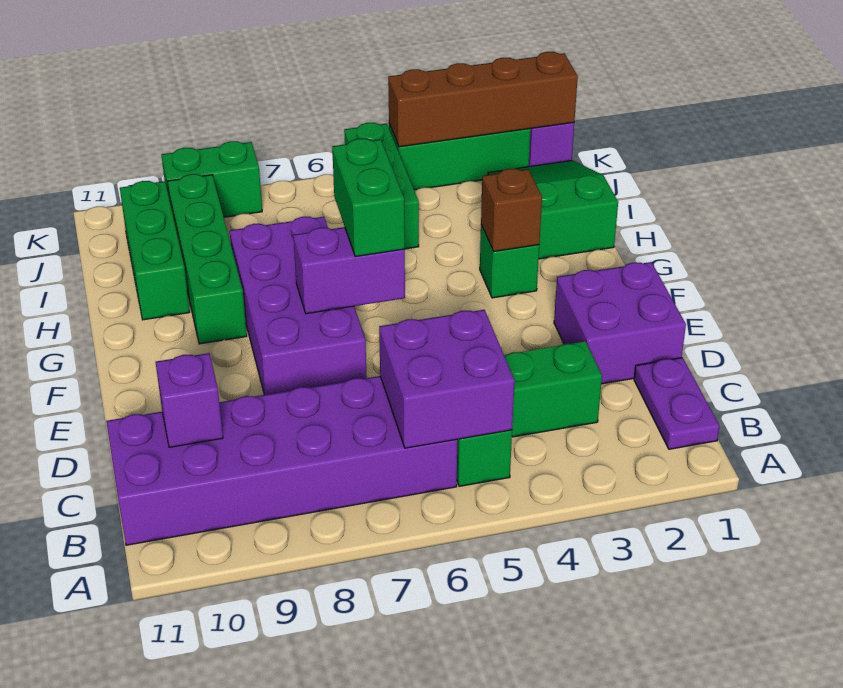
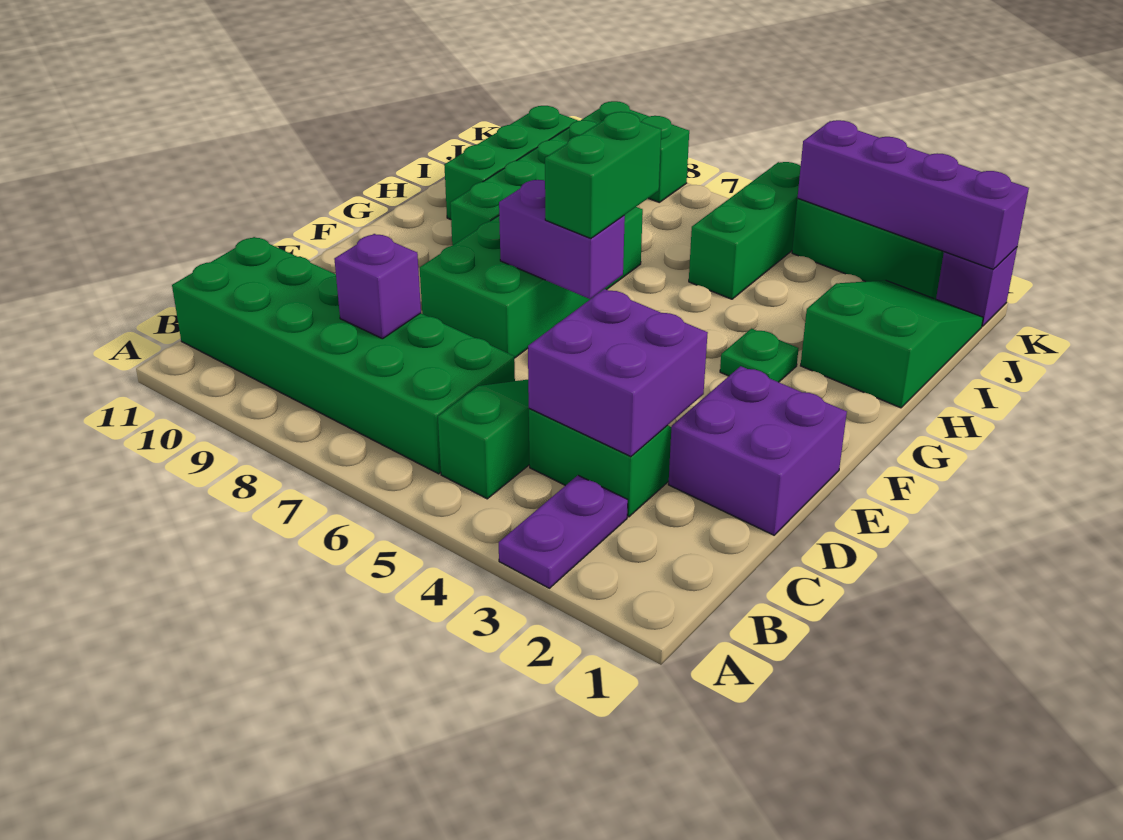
purple 1x2 plate [634,358,720,449] -> purple 1x2 plate moved to [499,475,628,588]
purple 2x2 brick [379,310,515,448] -> purple 2x2 brick moved to [528,289,708,457]
purple 2x6 brick [106,376,457,545] -> green 2x6 brick [172,237,515,474]
purple 1x1 brick [156,353,223,447] -> purple 1x1 brick moved to [334,234,421,339]
purple 2x4 brick [230,217,367,395] -> green 2x4 brick [420,207,643,358]
green 1x1 brick [480,225,539,298] -> green 1x1 plate [720,329,799,382]
brown 1x1 brick [481,169,542,251] -> none
brown 1x4 brick [388,52,578,147] -> purple 1x4 brick [798,120,1029,269]

